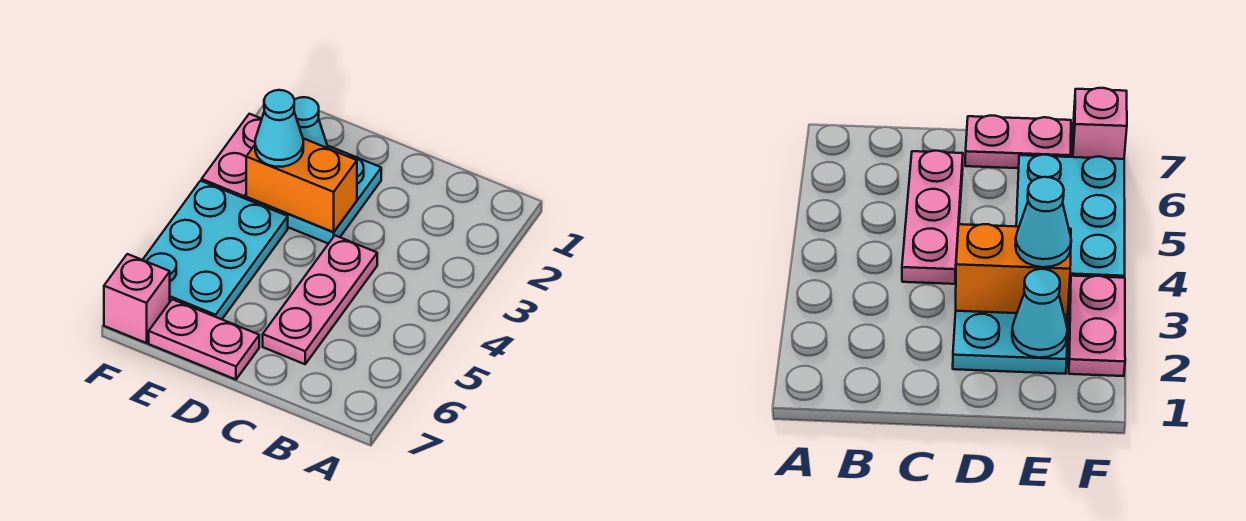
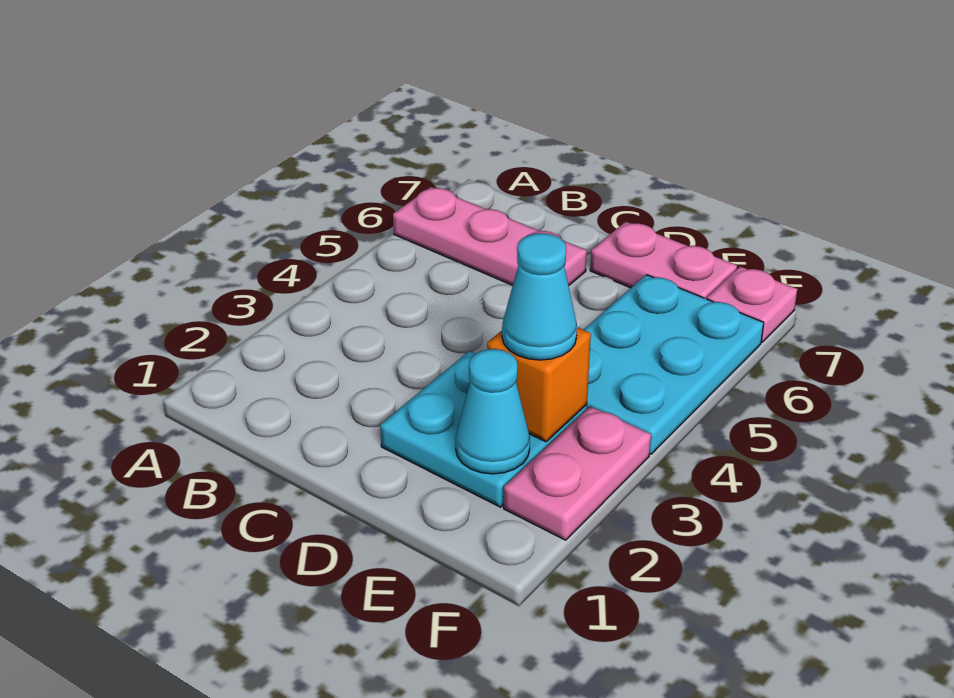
pink 1x3 plate [263,236,377,364] -> pink 1x3 plate turned to [393,187,587,286]
orange 1x2 brick [246,138,357,232] -> orange 1x1 brick [487,327,591,442]
pink 1x1 brick [104,254,170,343] -> pink 1x1 plate [707,267,797,342]

